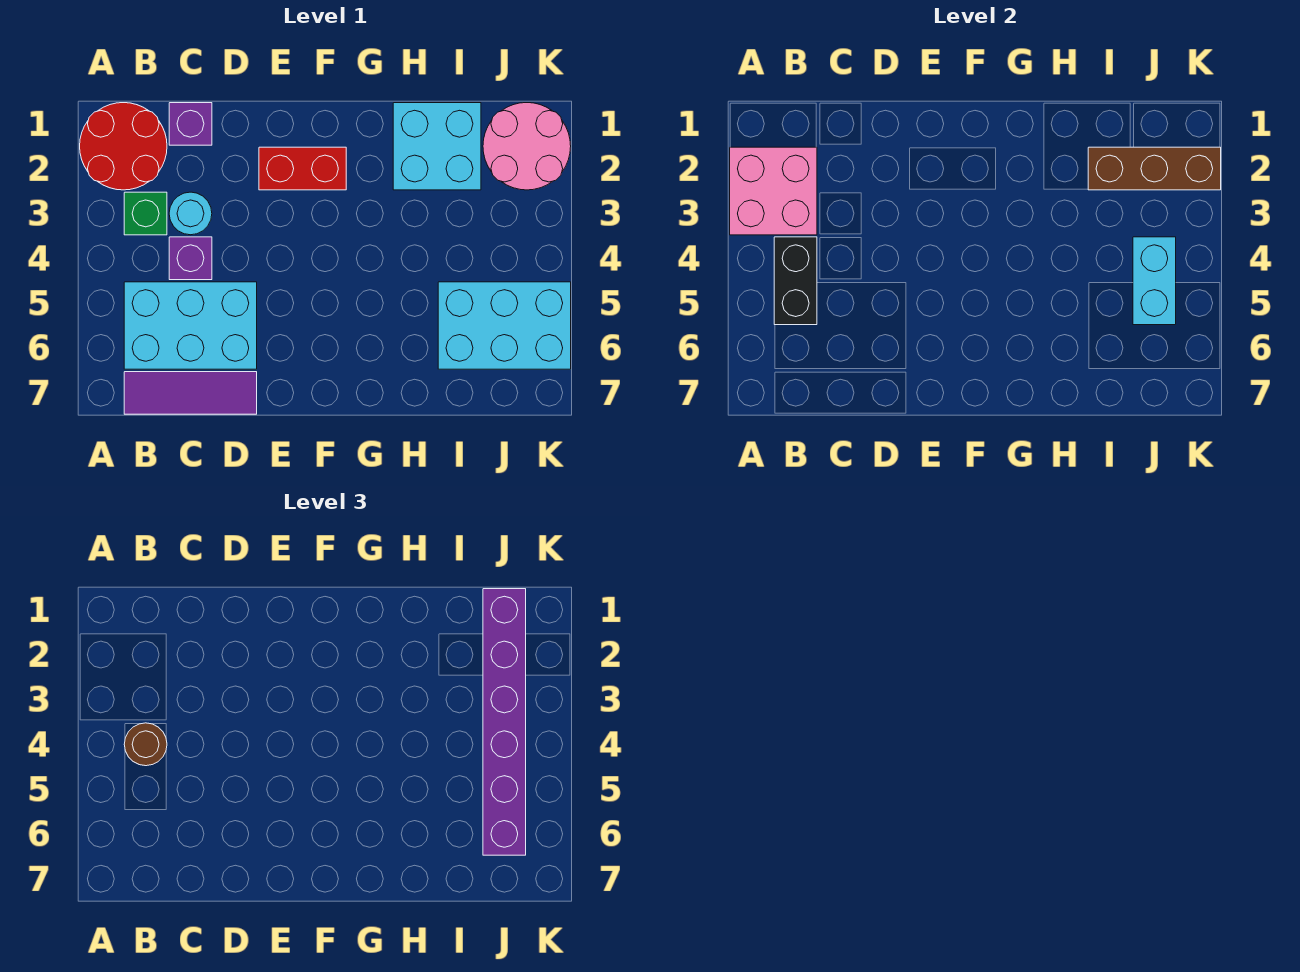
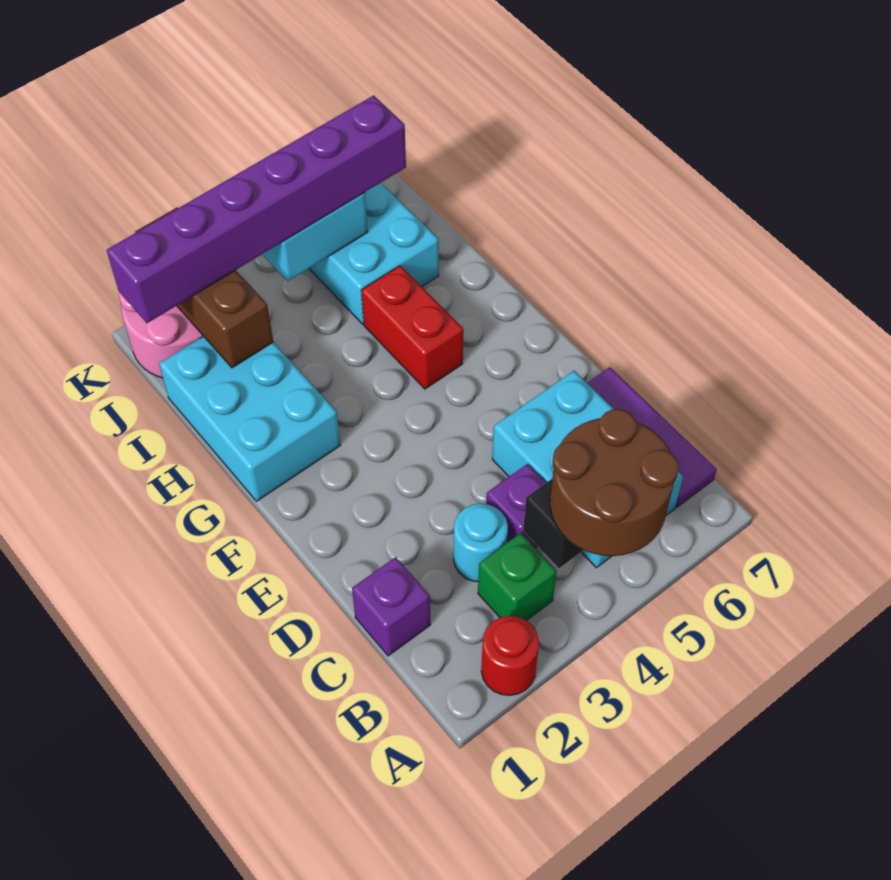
red 2x2 round brick [80,103,167,190] -> red 1x1 round brick [481,616,539,695]
pink 2x2 brick [730,147,817,235] -> none
brown 1x1 round brick [124,723,167,766] -> brown 2x2 round brick [550,409,679,556]
red 1x2 brick [259,147,346,190] -> red 1x2 brick moved to [361,266,463,389]
cyan 2x2 brick [393,103,481,190] -> cyan 2x3 brick [159,336,340,501]

